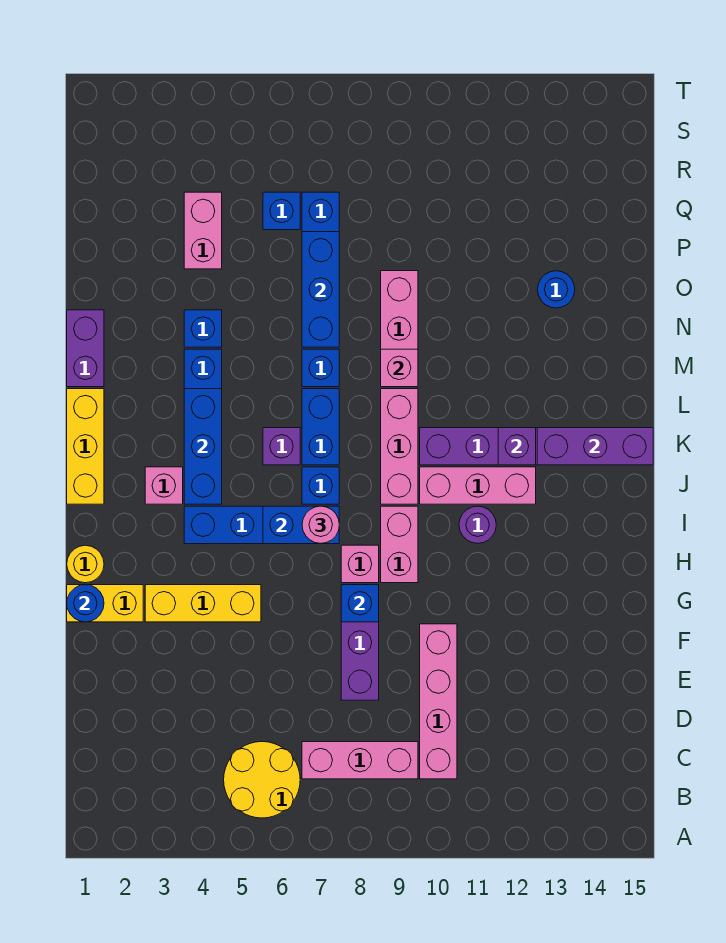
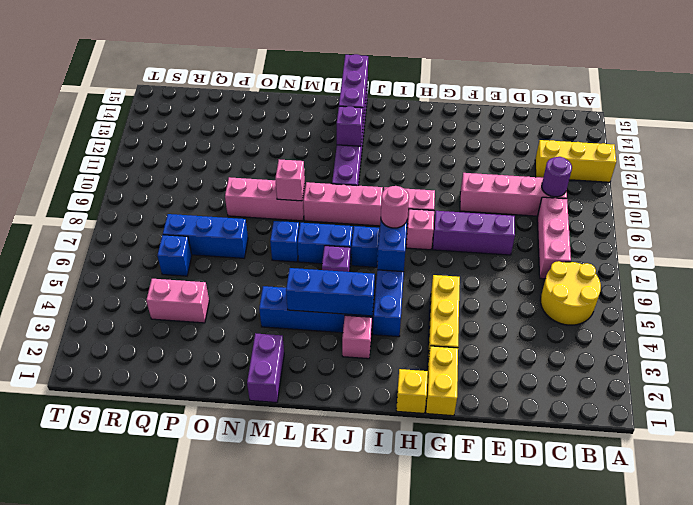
blue 1x1 round brick [67,585,104,622] -> none
blue 1x1 brick [341,585,379,622] -> none
yellow 1x1 round brick [67,545,104,583] -> yellow 1x1 brick [396,369,428,413]
purple 1x1 round brick [459,506,496,544] -> purple 1x1 round brick moved to [542,157,572,197]
yellow 1x3 brick [67,389,104,504] -> yellow 1x3 brick moved to [535,140,616,182]
pink 1x3 brick [420,467,536,504] -> none
purple 1x2 brick [67,310,104,387] -> purple 1x2 brick turned to [247,333,284,403]
blue 1x1 brick [184,310,222,347] -> none
blue 1x3 brick [302,232,339,347] -> none
blue 1x1 round brick [538,271,575,308] -> none

